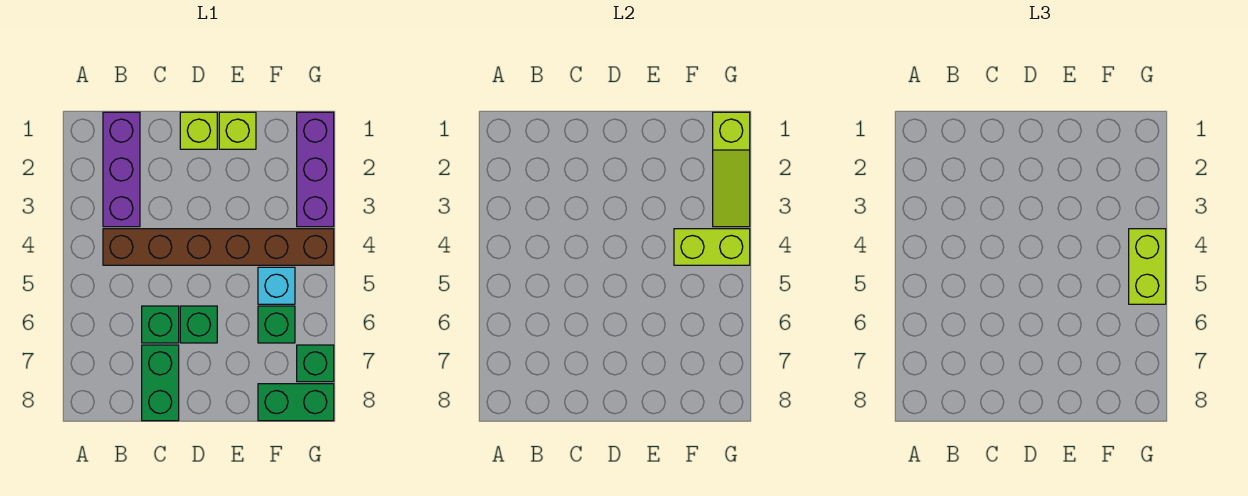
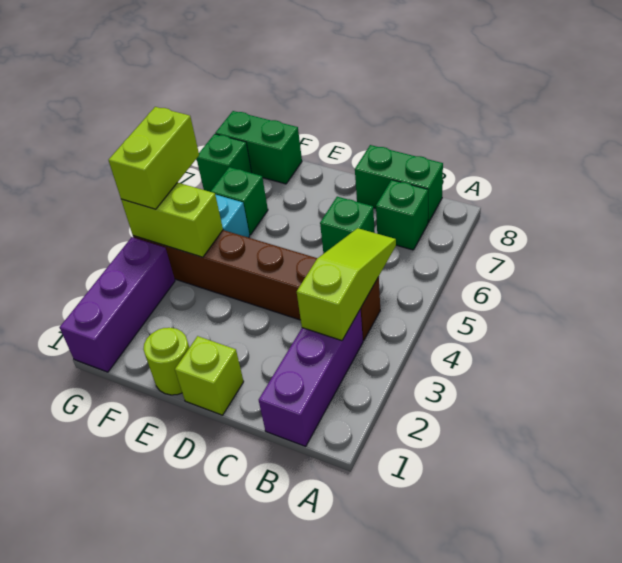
green 1x2 brick [142,345,179,421] -> green 1x2 brick turned to [355,145,443,223]
green 1x1 brick [180,306,217,343] -> green 1x1 brick moved to [376,180,428,250]
lime 1x1 brick [219,112,256,149] -> lime 1x1 round brick [143,328,189,395]
lime 1x3 slope [713,112,750,227] -> lime 1x3 slope moved to [297,228,396,341]

